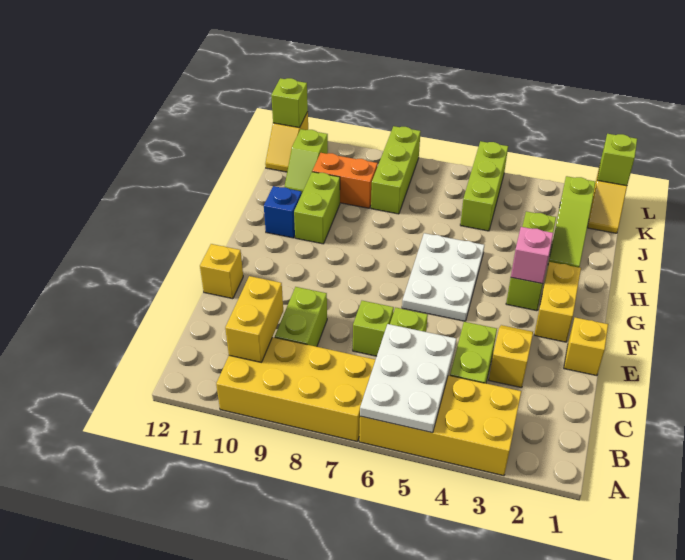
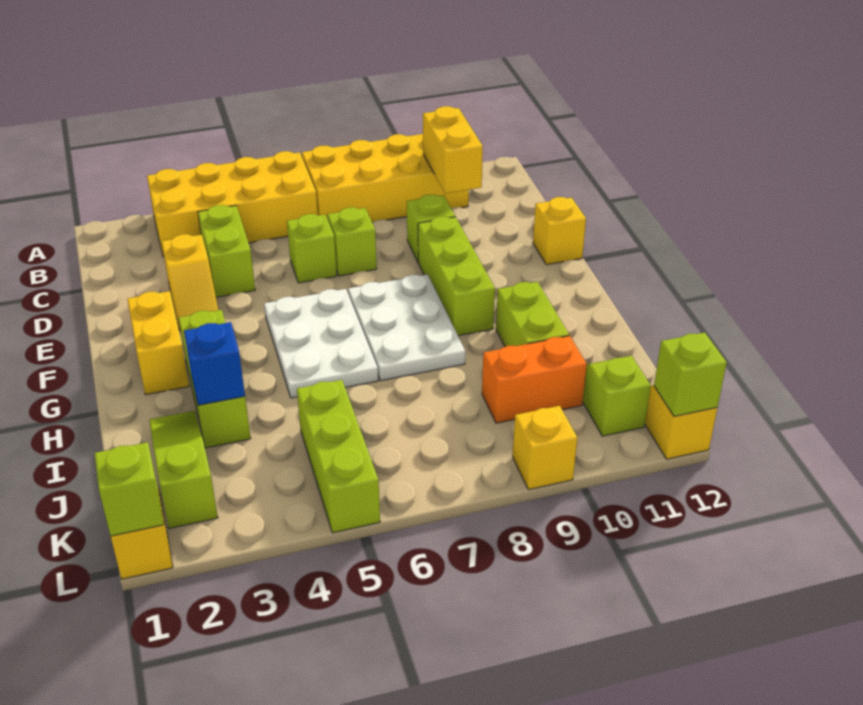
white 2x3 plate [360,324,456,433] -> white 2x3 plate moved to [348,274,465,381]
lime 1x2 brick [275,287,327,347] -> lime 1x1 brick [407,195,455,261]
yellow 1x1 brick [564,318,608,376] -> yellow 1x1 brick moved to [513,406,577,490]
pink 1x1 brick [511,227,553,284] -> none
blue 1x1 brick [264,186,302,238] -> blue 1x1 brick moved to [184,322,245,405]
lime 1x3 brick [371,126,421,214] -> lime 1x3 brick moved to [418,217,495,336]

